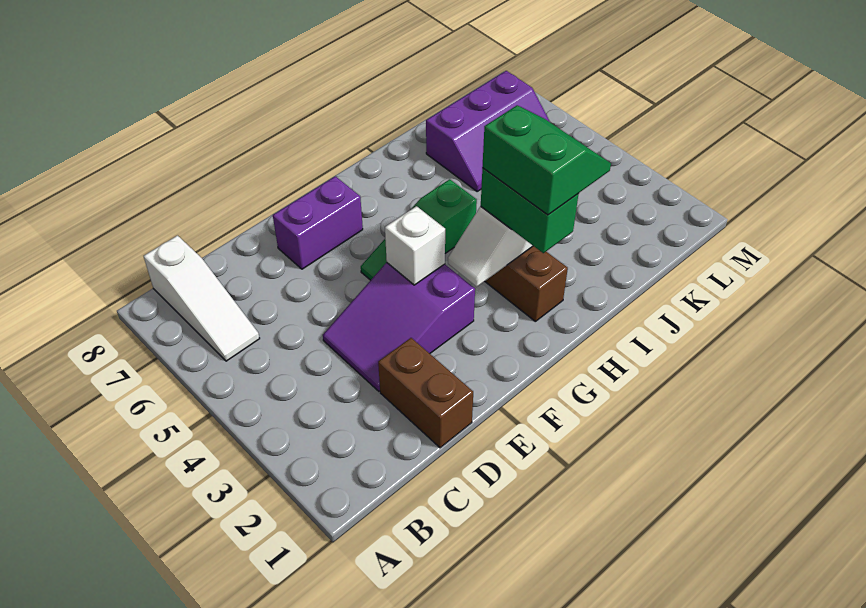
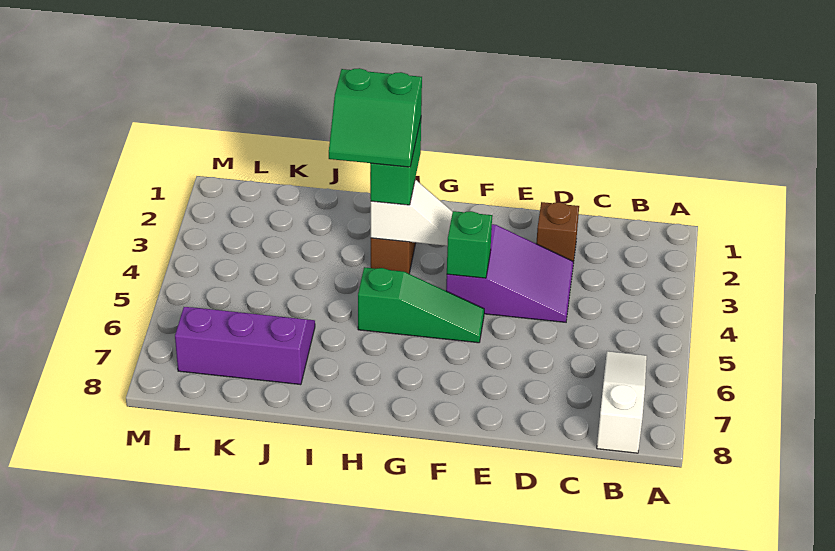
brown 1x2 brick [378,338,473,448] -> brown 1x1 brick [536,202,579,262]
purple 1x2 brick [273,176,363,269] -> none
white 1x1 brick [385,206,445,285] -> green 1x1 brick [447,211,492,278]
green 2x2 slope [482,105,611,215] -> green 2x2 slope turned to [329,68,422,167]

